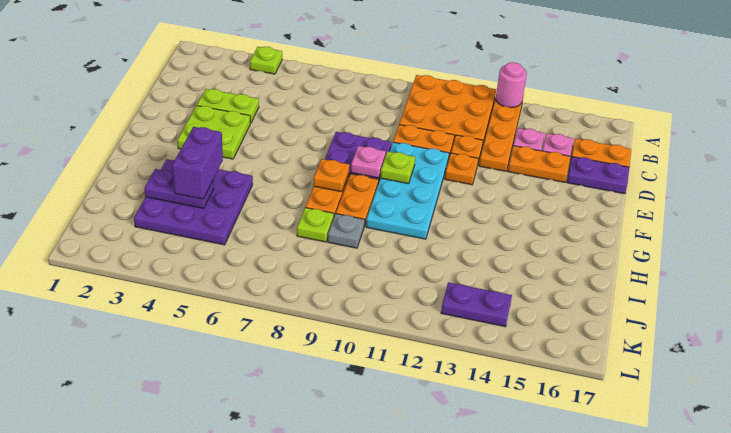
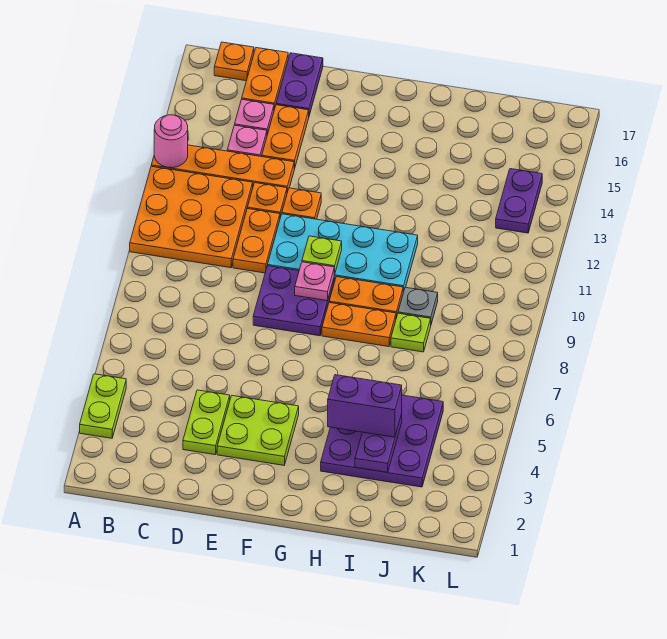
lime 1x1 plate [250,47,282,74] -> lime 1x2 plate [80,374,126,438]
orange 1x1 plate [314,159,349,192] -> orange 1x1 plate moved to [214,42,254,81]

